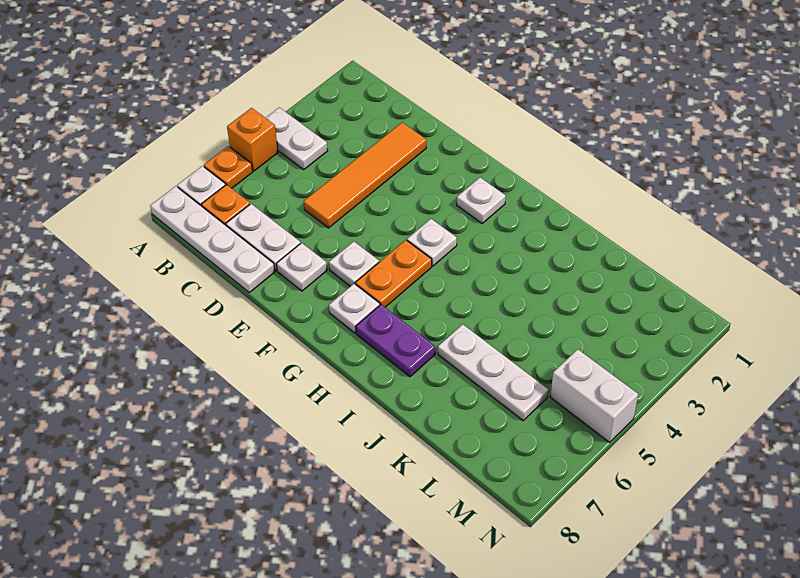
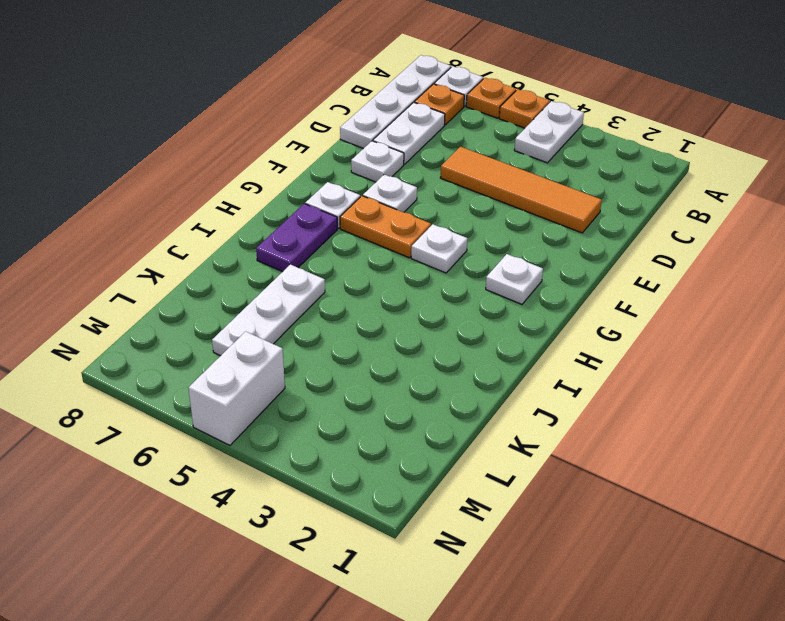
orange 1x1 brick [227,108,278,171] -> orange 1x1 plate [499,89,550,128]

